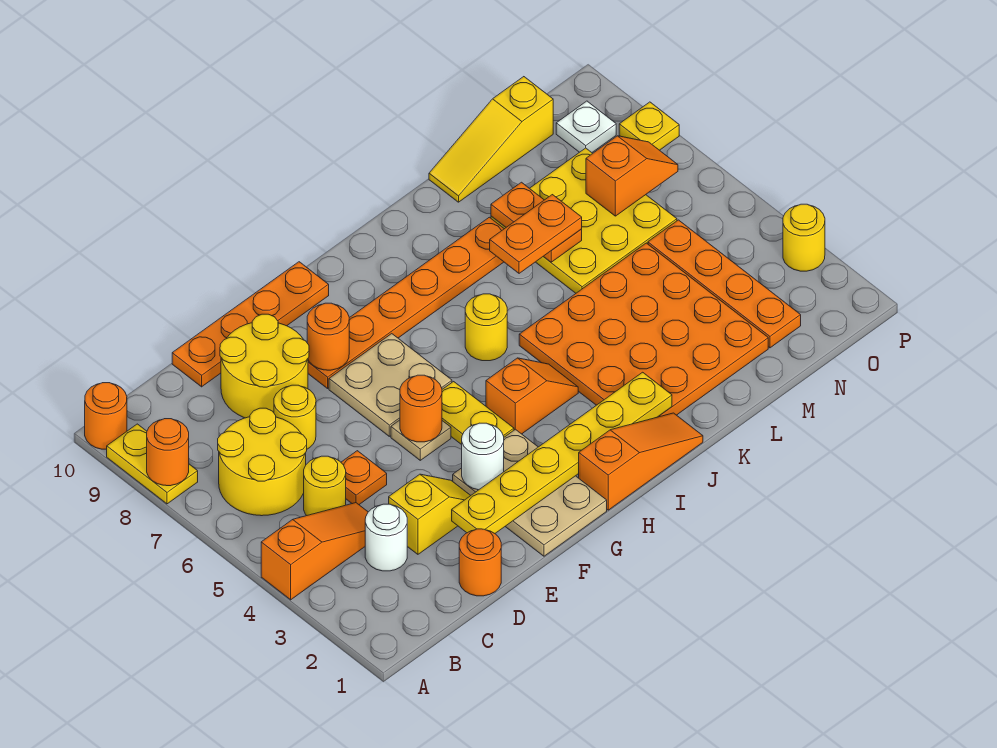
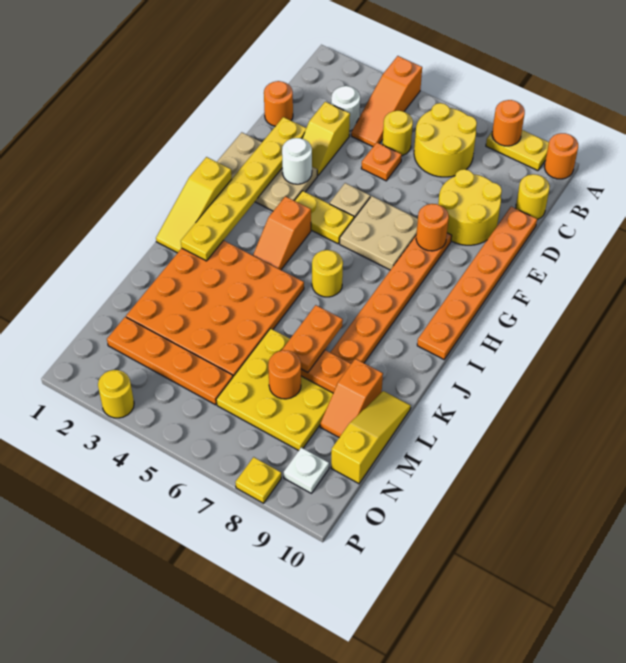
yellow 1x1 round brick [274,385,316,449] -> yellow 1x1 round brick moved to [516,174,550,220]
orange 1x4 plate [172,262,329,387] -> orange 1x6 plate [417,207,537,359]
orange 1x1 round brick [400,375,442,442] -> orange 1x1 round brick moved to [268,350,301,399]
orange 1x3 slope [579,413,703,510] -> yellow 1x3 slope [156,157,232,253]
orange 1x2 slope [586,136,678,216] -> orange 1x2 slope moved to [320,359,383,437]

